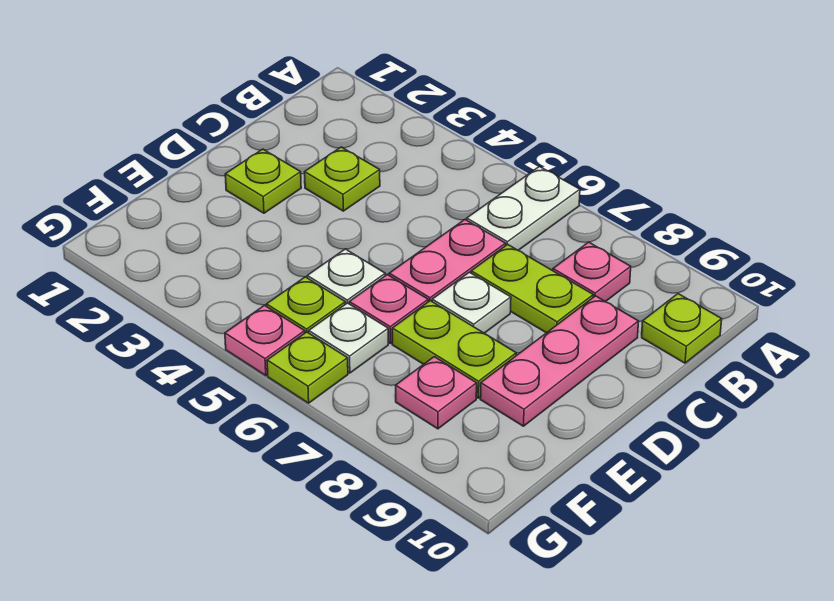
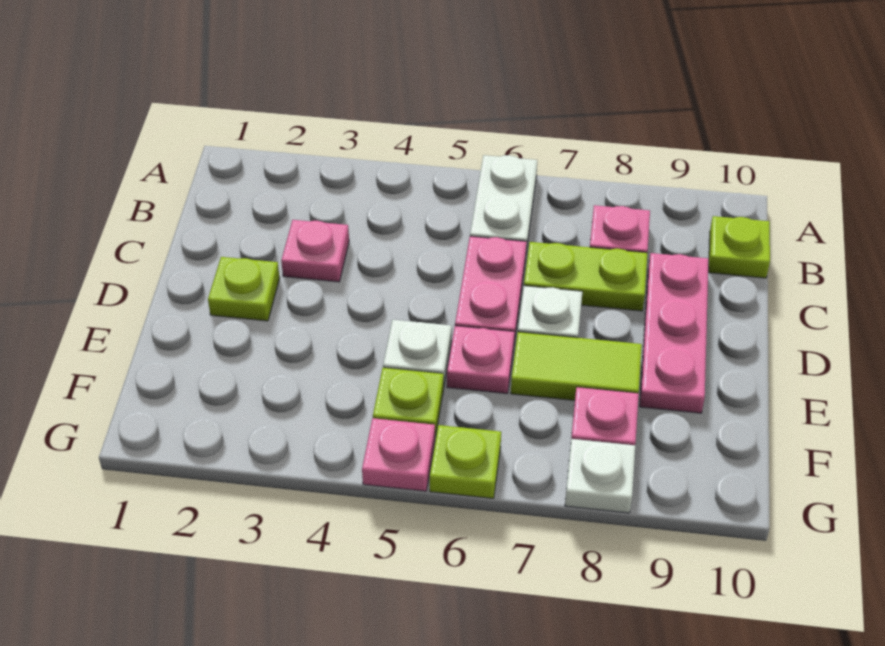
lime 1x1 plate [305,147,380,211] -> pink 1x1 plate [281,220,349,282]
lime 1x2 plate [392,301,516,398] -> lime 1x2 tile [511,332,642,400]
white 1x1 plate [309,303,388,373] -> white 1x1 plate moved to [565,439,635,513]

